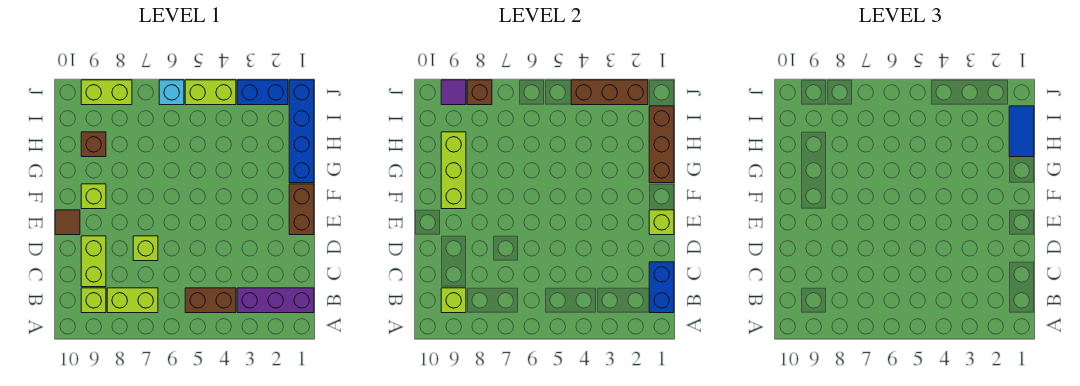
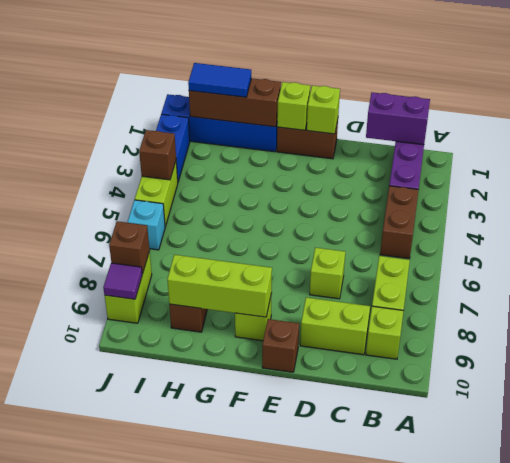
blue 1x2 brick [649,262,674,313] -> purple 1x2 brick [366,92,430,145]
lime 1x1 brick [441,288,466,313] -> lime 1x1 brick moved to [277,82,310,130]
brown 1x1 tile [55,210,80,235] -> brown 1x1 brick [262,319,299,372]
brown 1x3 brick [571,80,648,105] -> brown 1x1 brick [139,130,176,180]

